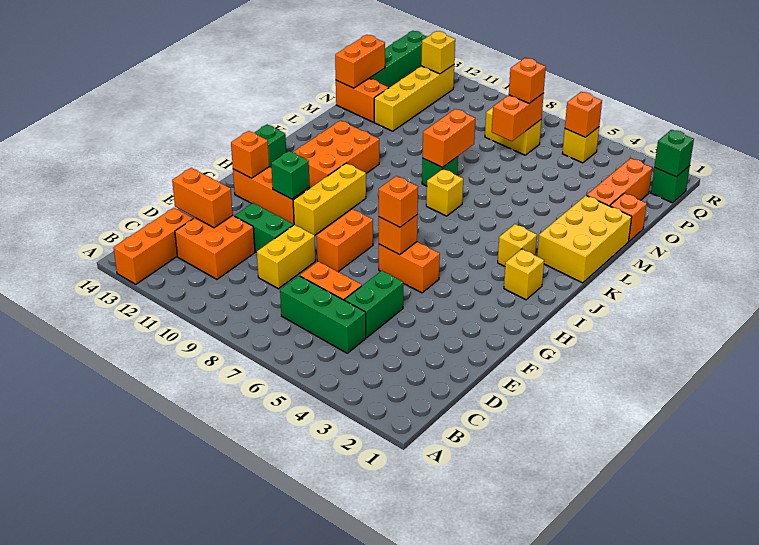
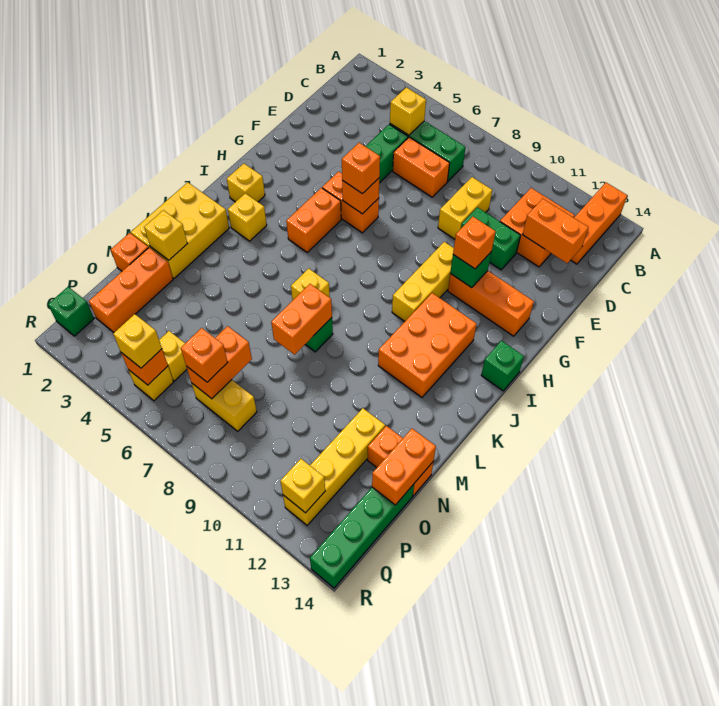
none -> yellow 1x1 brick [390,87,426,135]
orange 1x2 brick [317,209,373,272] -> orange 1x2 brick moved to [286,188,341,252]
orange 1x1 brick [231,131,269,178] -> orange 1x1 brick moved to [453,217,496,269]
none -> yellow 1x1 brick [144,210,188,260]
none -> yellow 1x1 brick [159,331,187,381]
green 1x1 brick [654,130,694,177] -> none
none -> yellow 1x1 brick [113,314,162,368]

